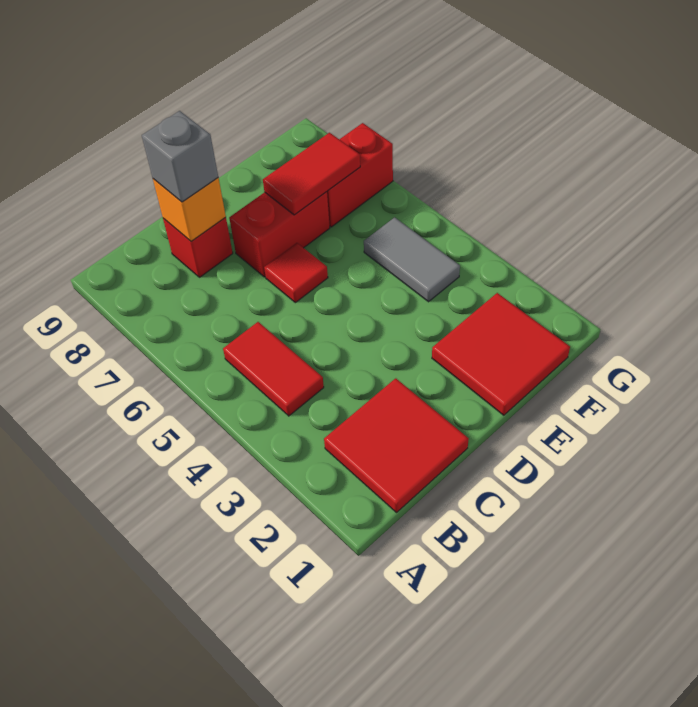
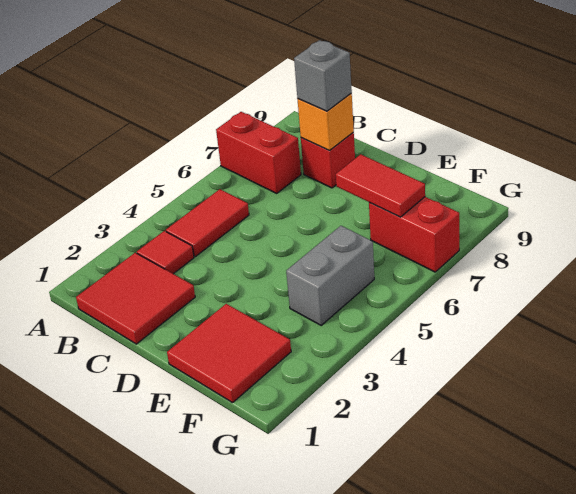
red 1x1 tile [264,243,328,303] -> red 1x1 tile moved to [137,231,194,274]
red 1x2 brick [229,192,330,277] -> red 1x2 brick moved to [216,112,301,193]
grey 1x2 tile [364,217,460,302] -> grey 1x2 brick [286,226,374,325]

